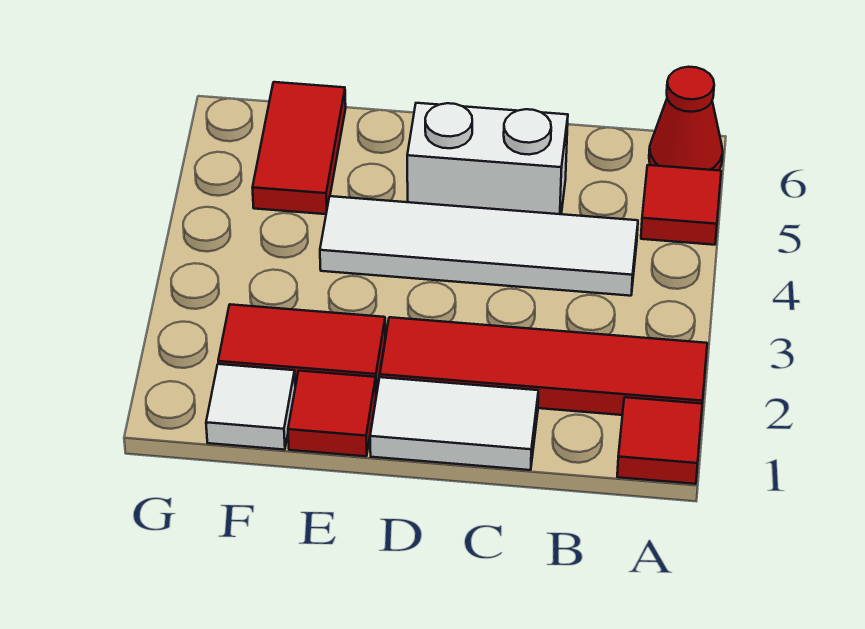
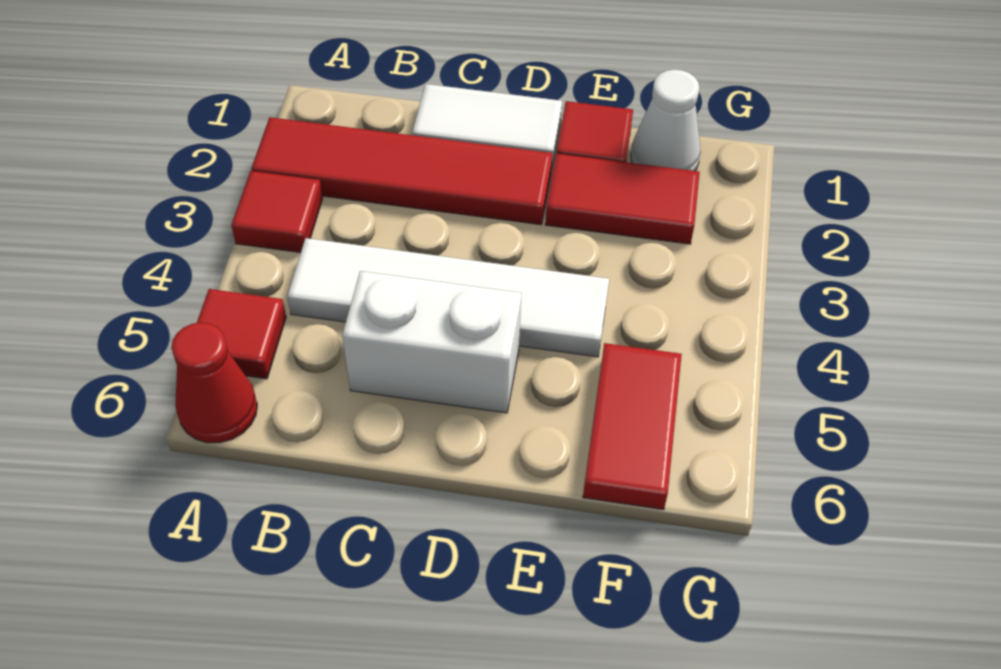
red 1x1 tile [617,397,702,484] -> red 1x1 tile moved to [231,171,323,253]
white 1x1 tile [206,364,295,450] -> white 1x1 cone [631,69,701,171]

